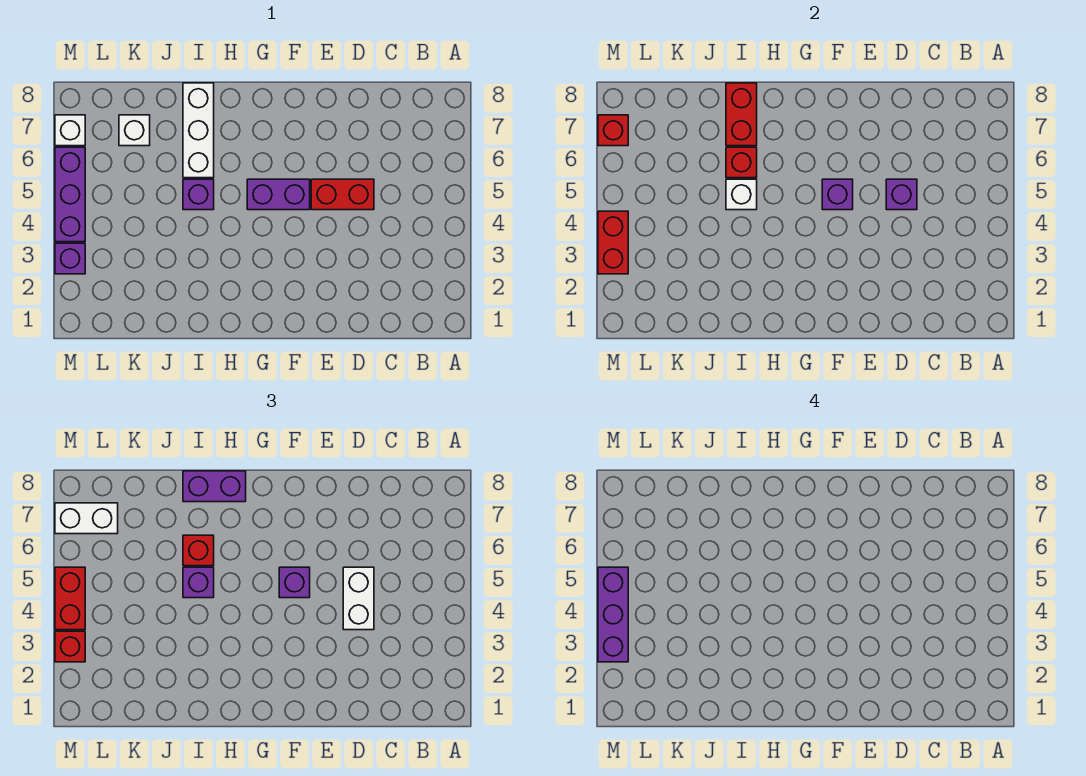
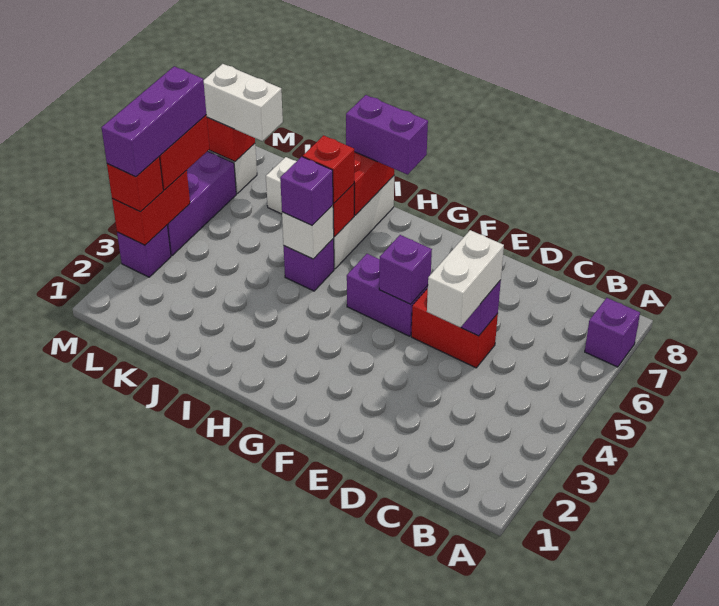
purple 1x1 brick [279,567,310,598] -> purple 1x1 brick moved to [585,298,640,367]

